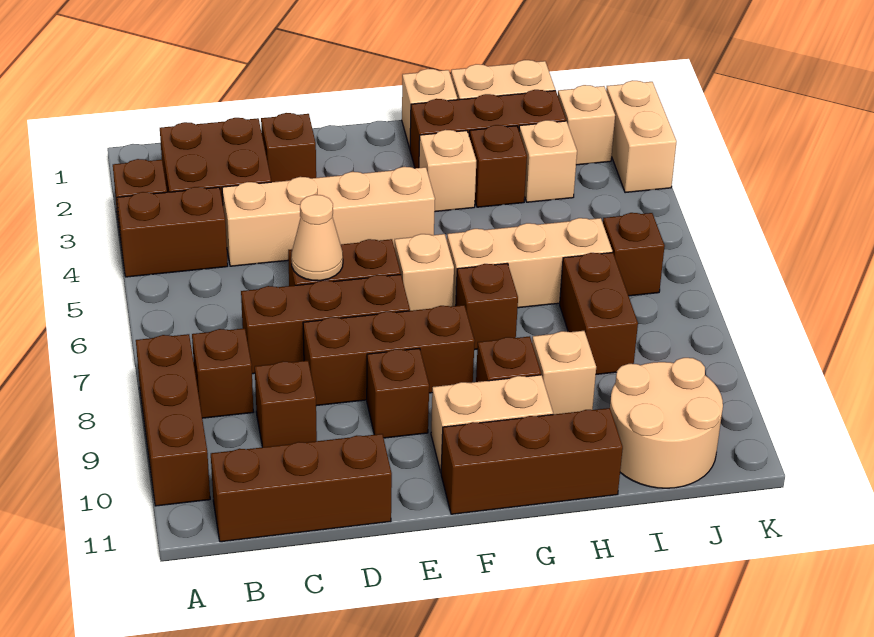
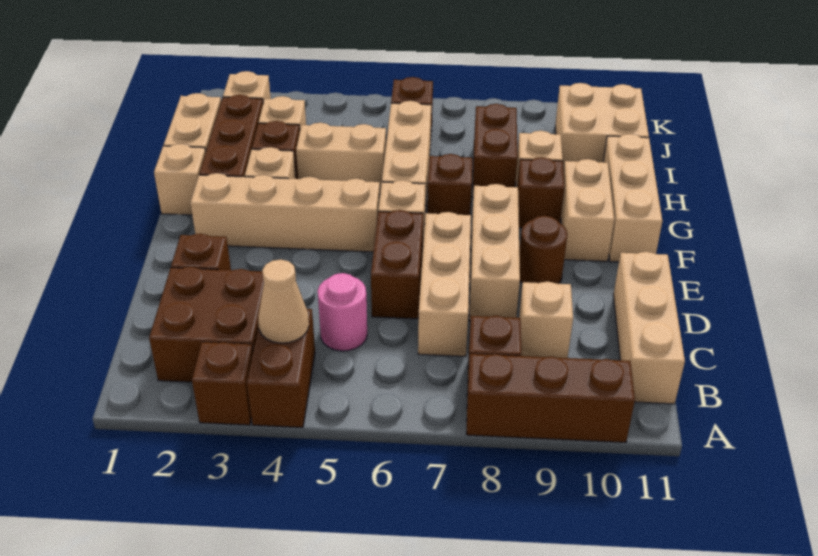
brown 1x3 brick [211,434,392,542] -> tan 1x3 brick [613,252,685,404]
tan 1x4 brick [222,167,435,266] -> tan 1x4 brick turned to [190,173,380,252]
none -> pink 1x1 round brick [318,273,367,351]
brown 1x3 brick [241,275,410,374] -> tan 1x3 brick [418,212,471,356]
brown 1x1 brick [255,361,317,447] -> tan 1x1 brick [519,282,573,358]
tan 1x1 cone [291,195,343,281] -> tan 1x1 cone moved to [258,260,309,343]
brown 1x3 brick [303,305,475,406] -> tan 1x3 brick [469,184,520,321]
brown 1x1 brick [367,348,429,438] -> brown 1x1 round brick [519,216,567,284]
brown 1x3 brick [441,408,623,514] -> tan 1x3 brick [603,134,662,262]
brown 1x2 brick [560,252,638,374] -> brown 1x2 brick turned to [472,104,517,198]
tan 2x2 round brick [610,358,723,488] -> tan 2x2 brick [555,83,649,172]
tan 1x2 brick [606,80,677,193] -> tan 1x2 brick moved to [296,123,386,192]

